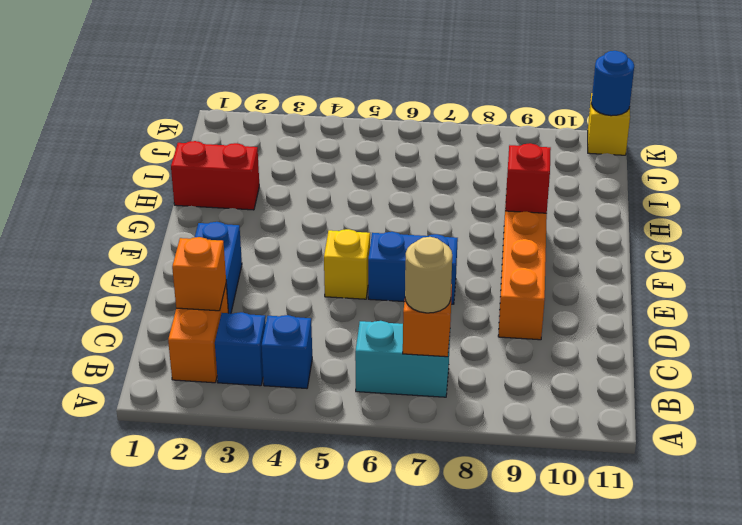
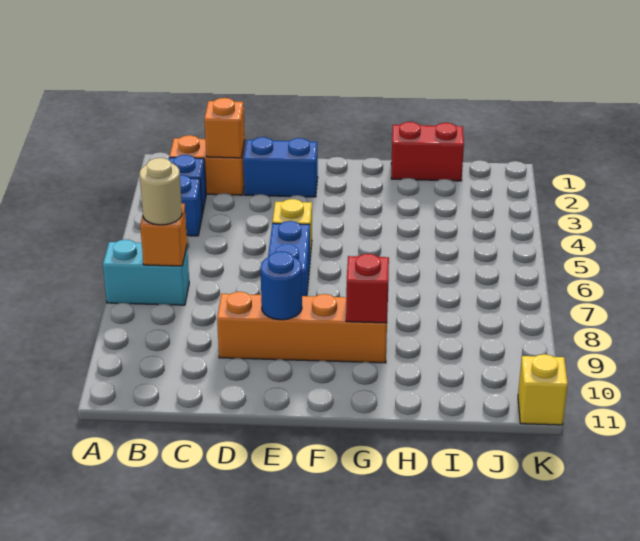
cyan 1x2 brick [355,321,450,397] -> cyan 1x2 brick turned to [103,240,189,305]
red 1x2 brick [171,141,259,210] -> red 1x2 brick turned to [391,122,464,181]
blue 1x1 round brick [591,51,634,116] -> blue 1x1 round brick moved to [260,251,302,320]

